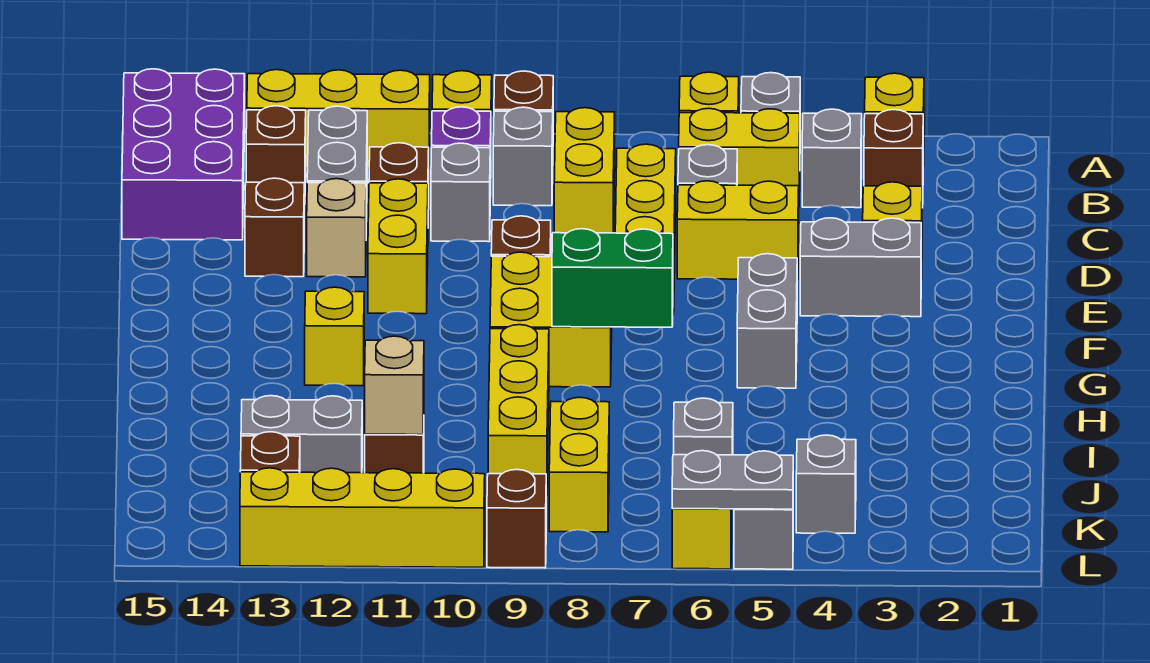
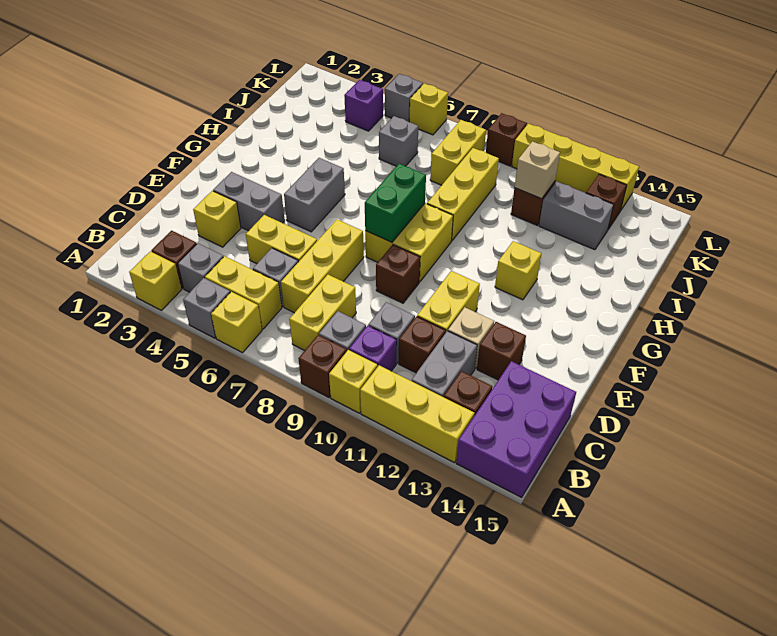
green 1x2 brick [552,229,673,327] -> green 1x2 brick turned to [365,164,426,242]
grey 1x1 brick [796,435,856,533] -> purple 1x1 brick [344,80,383,131]
grey 1x2 plate [672,451,793,509] -> none

